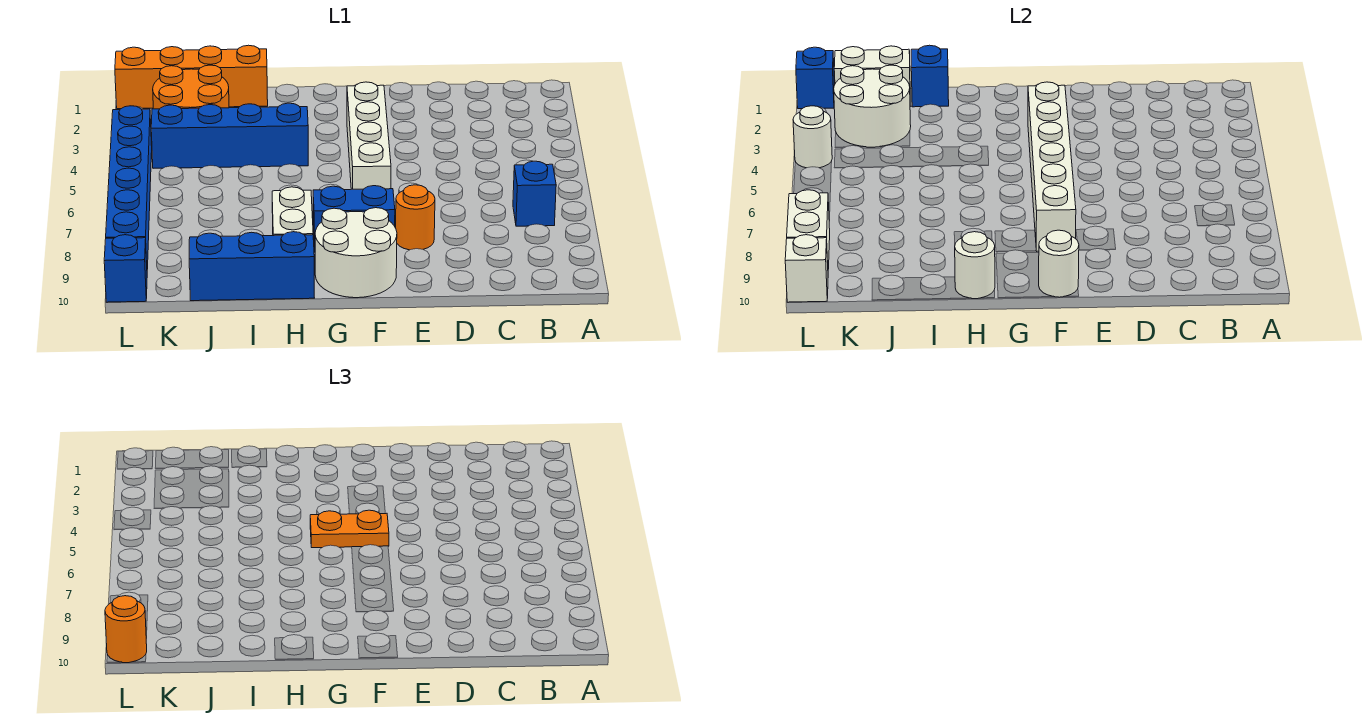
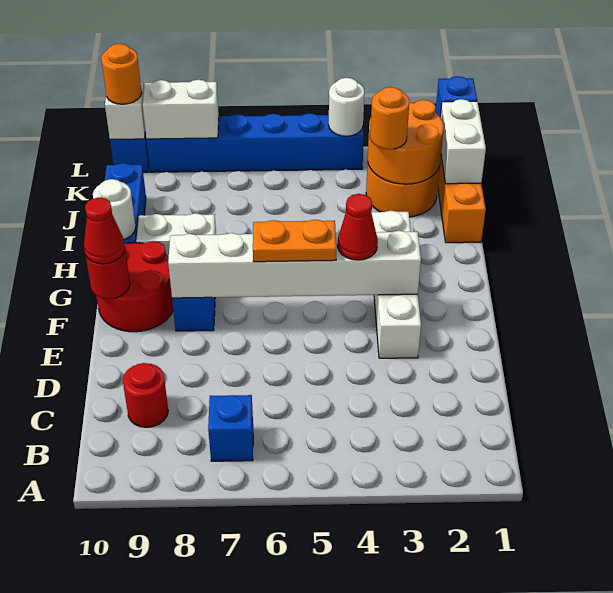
none -> red 1x1 round brick [123,363,168,427]
orange 1x1 round brick [396,185,435,250] -> orange 1x1 round brick moved to [370,87,409,149]
white 1x4 brick [347,82,391,189] -> white 1x4 brick turned to [372,211,421,358]
none -> red 1x1 cone [337,194,378,260]
orange 1x2 plate [310,510,389,548] -> orange 1x2 plate turned to [253,220,336,262]
white 2x2 round brick [315,208,397,298] -> red 2x2 round brick [96,241,173,332]
white 1x1 round brick [1039,230,1079,297] -> red 1x1 round brick [85,251,130,299]
none -> red 1x1 cone [84,197,125,264]
blue 1x4 brick [151,103,308,168] -> none
blue 1x1 brick [911,45,949,107] -> none
white 2x2 round brick [834,65,911,147] -> orange 2x2 round brick [368,100,444,184]

